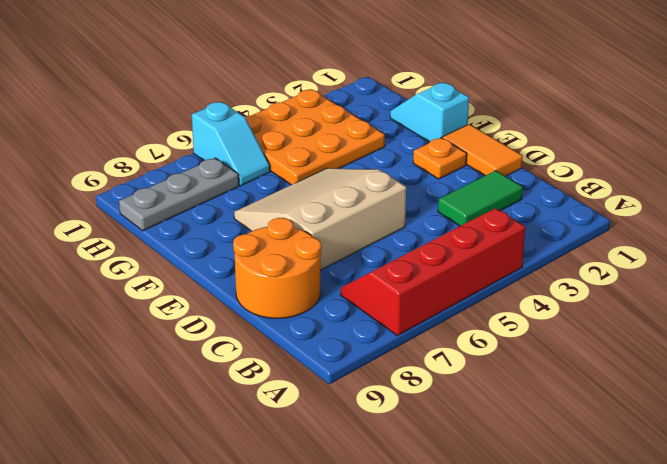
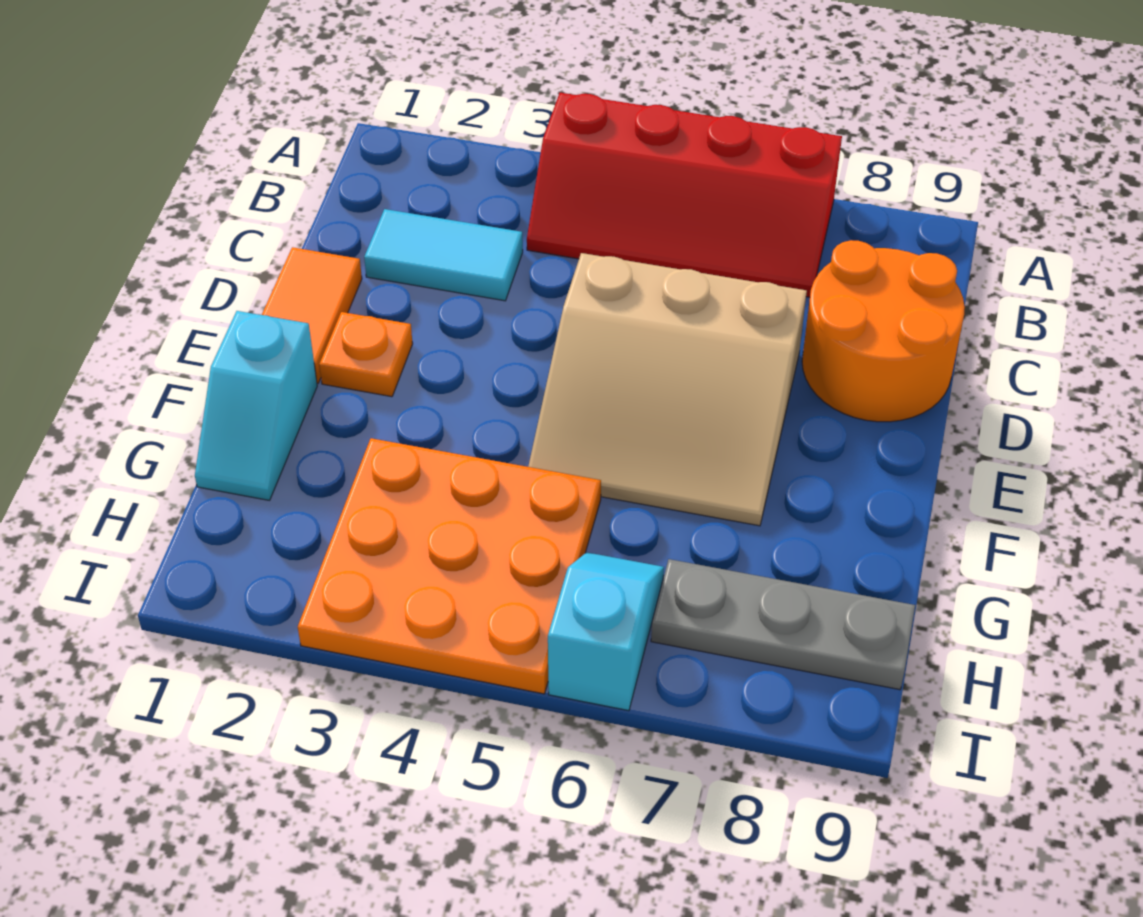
green 1x2 tile [438,171,523,226] -> cyan 1x2 tile [364,209,523,301]

